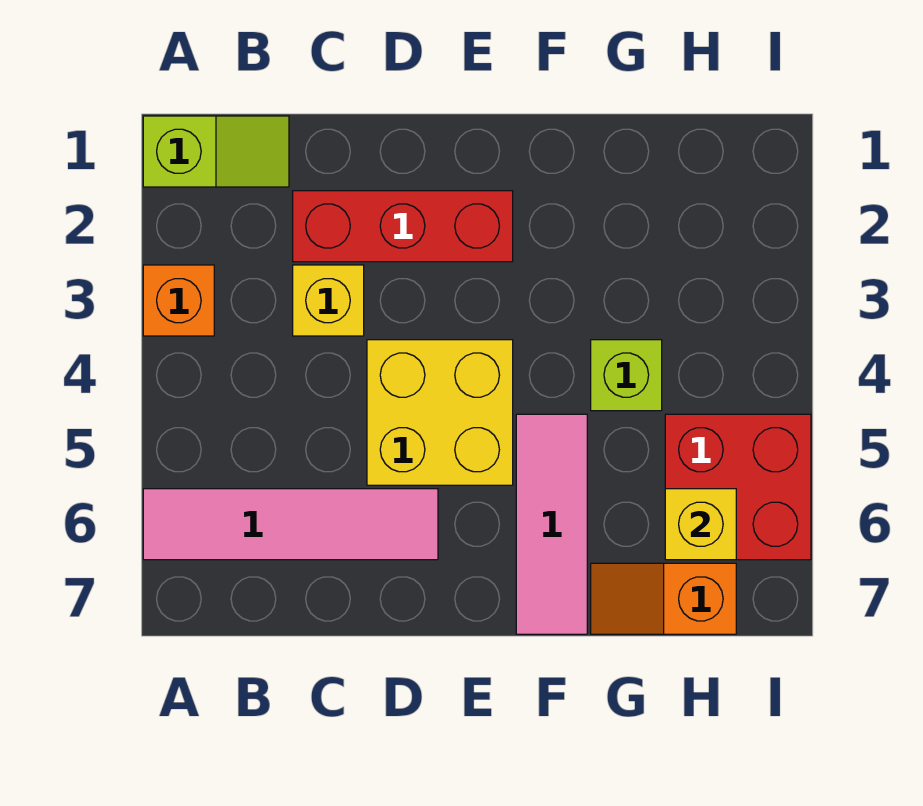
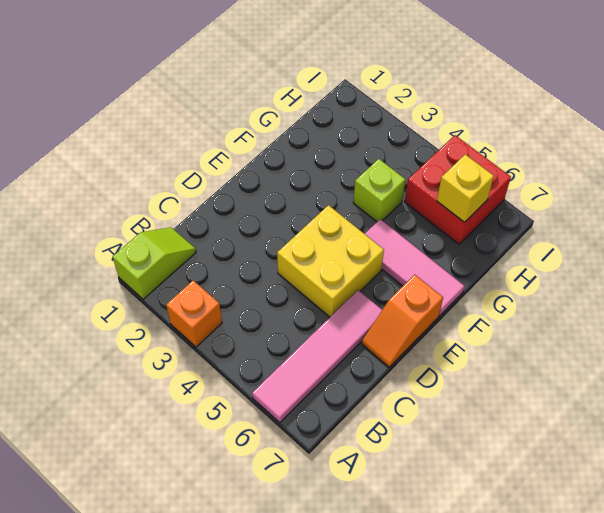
red 1x3 brick [293,191,513,262] -> none
yellow 1x1 brick [293,265,364,336] -> none
orange 1x2 slope [591,563,736,634] -> orange 1x2 slope moved to [362,275,443,367]

